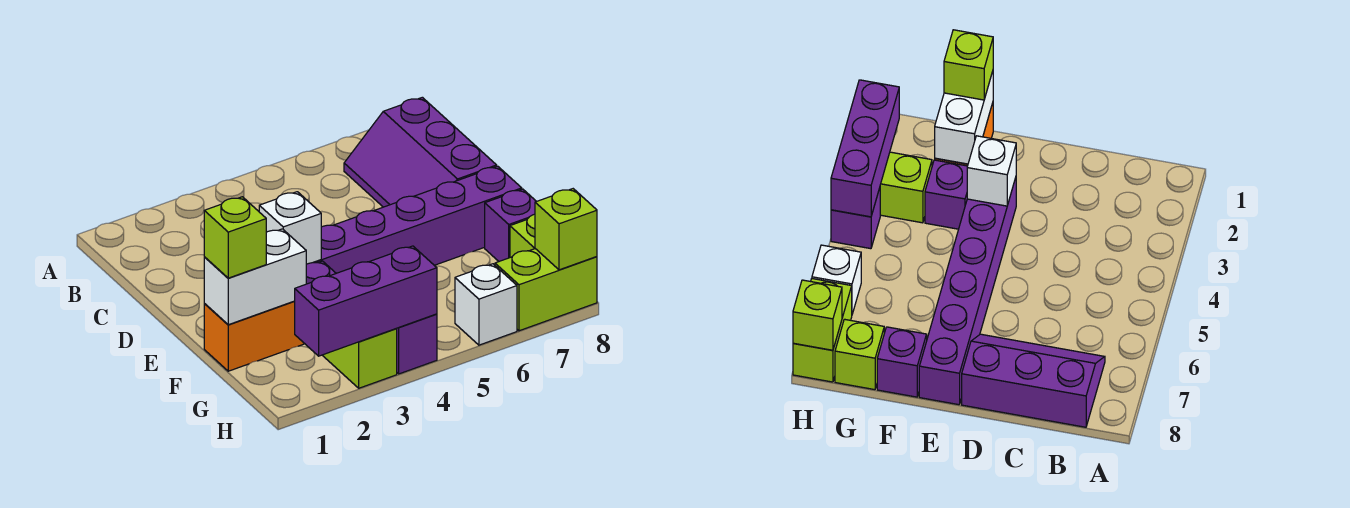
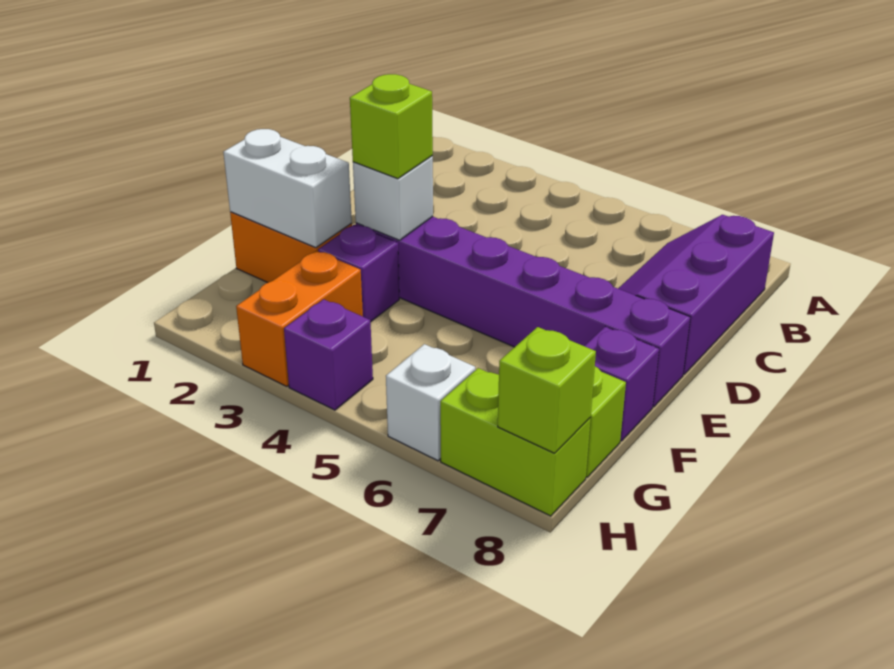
lime 1x1 brick [204,197,266,278] -> lime 1x1 brick moved to [350,74,433,179]
lime 1x2 brick [322,328,397,388] -> orange 1x2 brick [236,251,363,386]
purple 1x3 brick [295,246,437,356] -> none

